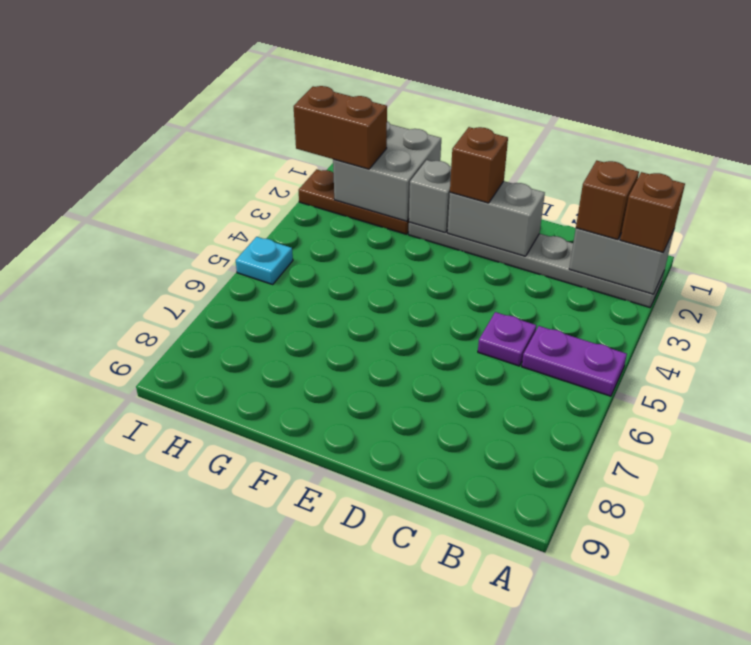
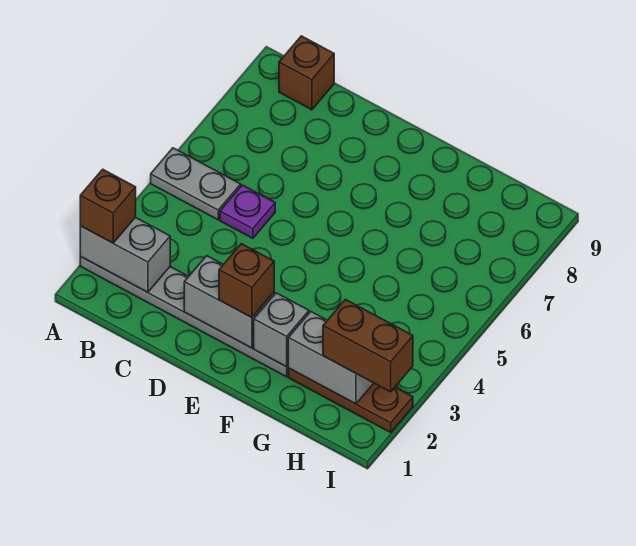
purple 1x2 plate [522,326,627,396] -> grey 1x2 plate [151,148,241,220]
brown 1x1 brick [576,161,639,240] -> brown 1x1 brick moved to [279,36,334,110]
grey 2x2 brick [333,121,441,221] -> grey 1x2 brick [288,312,374,404]
cyan 1x1 plate [236,237,293,284] -> none

